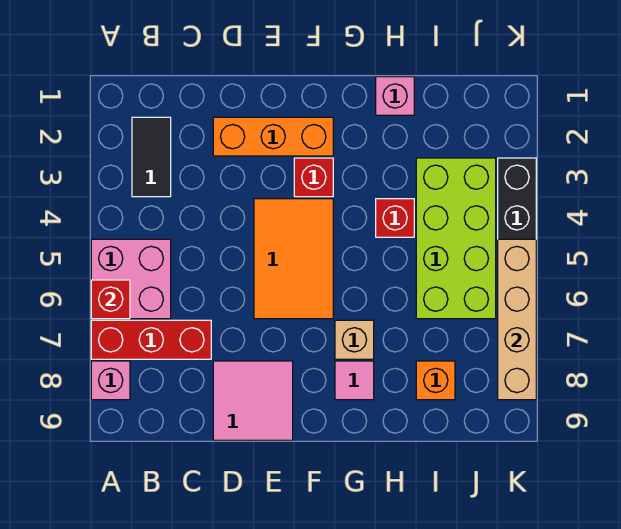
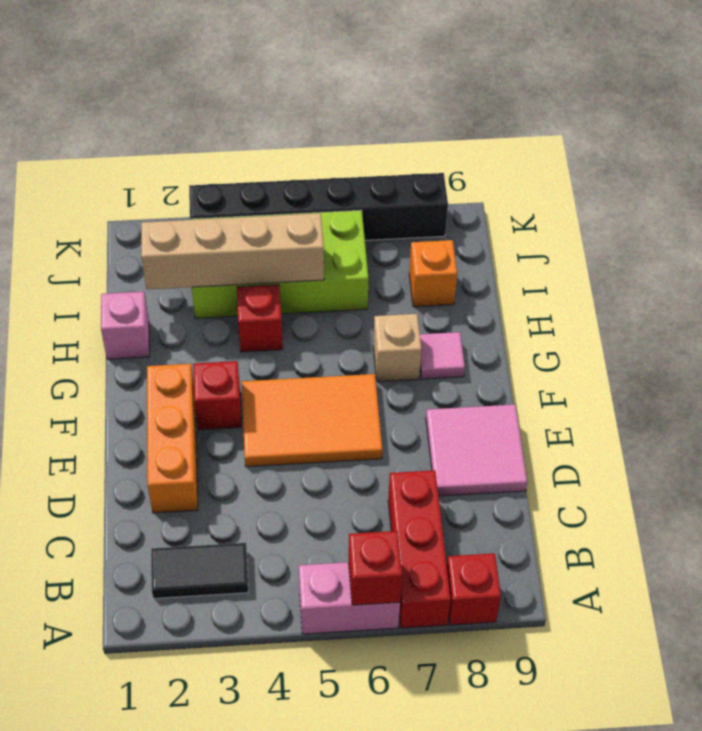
pink 2x2 brick [91,239,171,319] -> pink 1x2 brick [299,562,400,634]
pink 1x1 brick [91,361,130,400] -> red 1x1 brick [447,553,501,625]
tan 1x4 brick [498,239,536,400] -> tan 1x4 brick moved to [141,213,324,289]

